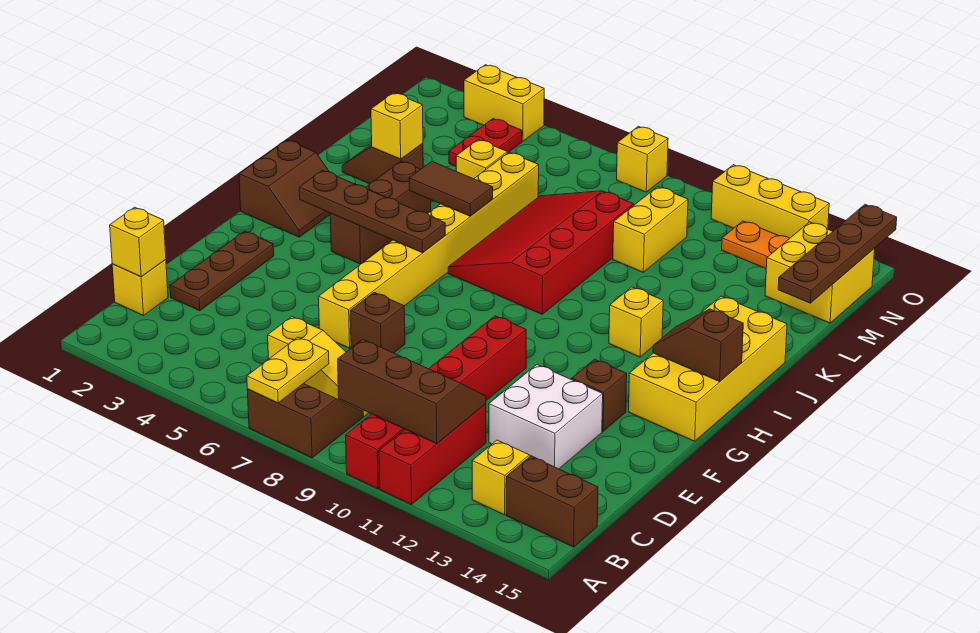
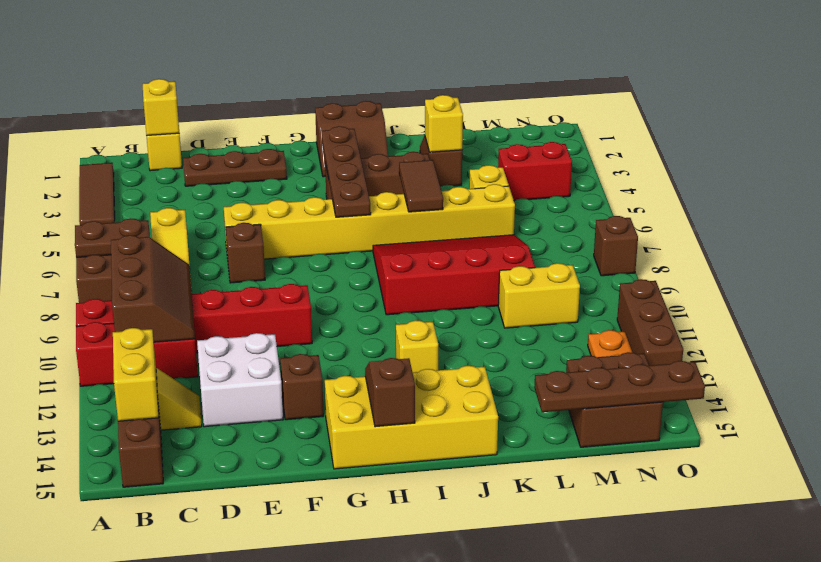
none -> brown 1x3 tile [79,163,115,225]
yellow 1x2 plate [247,337,329,403] -> brown 1x2 plate [75,218,150,258]
red 1x2 plate [449,119,522,166] -> red 1x2 brick [498,142,572,200]
yellow 2x2 brick [765,222,875,323] -> brown 2x2 brick [566,352,663,447]
yellow 1x2 brick [464,65,544,141] -> yellow 1x2 brick moved to [113,328,158,421]
yellow 1x1 brick [617,126,668,192] -> brown 1x1 brick [594,216,638,276]
yellow 1x3 brick [711,165,829,238] -> brown 1x3 brick [617,279,683,366]

